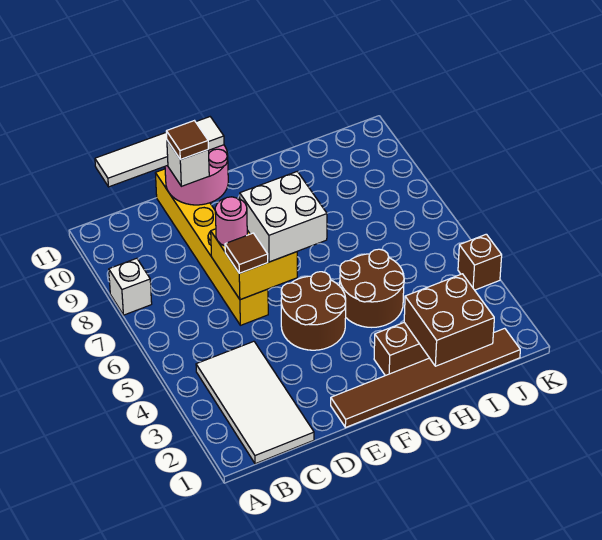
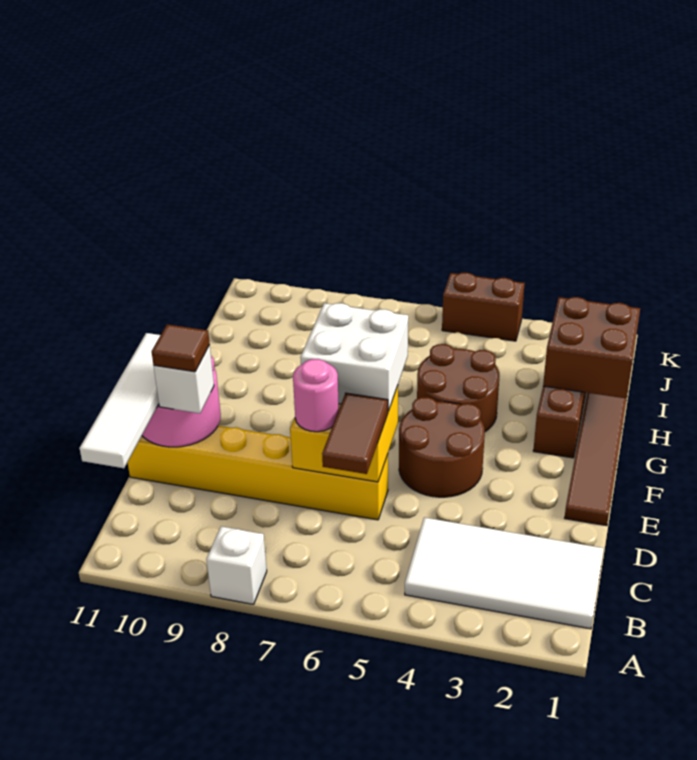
brown 1x1 tile [225,233,268,273] -> brown 1x2 tile [322,393,388,474]
brown 1x1 brick [458,234,502,290] -> brown 1x2 brick [442,273,525,341]

